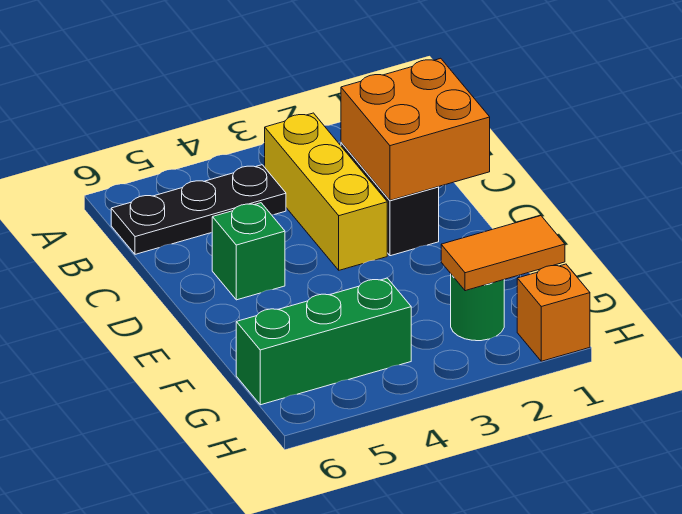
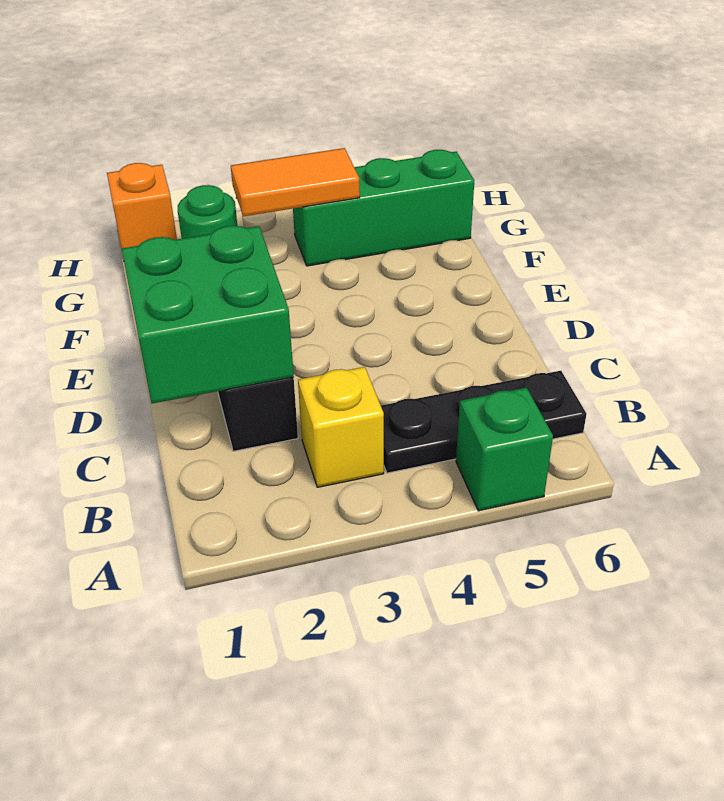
yellow 1x3 brick [265,113,387,270] -> yellow 1x1 brick [298,367,384,487]
orange 2x2 brick [341,58,490,200] -> green 2x2 brick [121,226,294,403]
green 1x1 brick [212,203,285,300] -> green 1x1 brick moved to [456,388,553,511]
orange 1x2 tile [441,216,565,291] -> orange 1x2 tile moved to [231,148,360,216]

